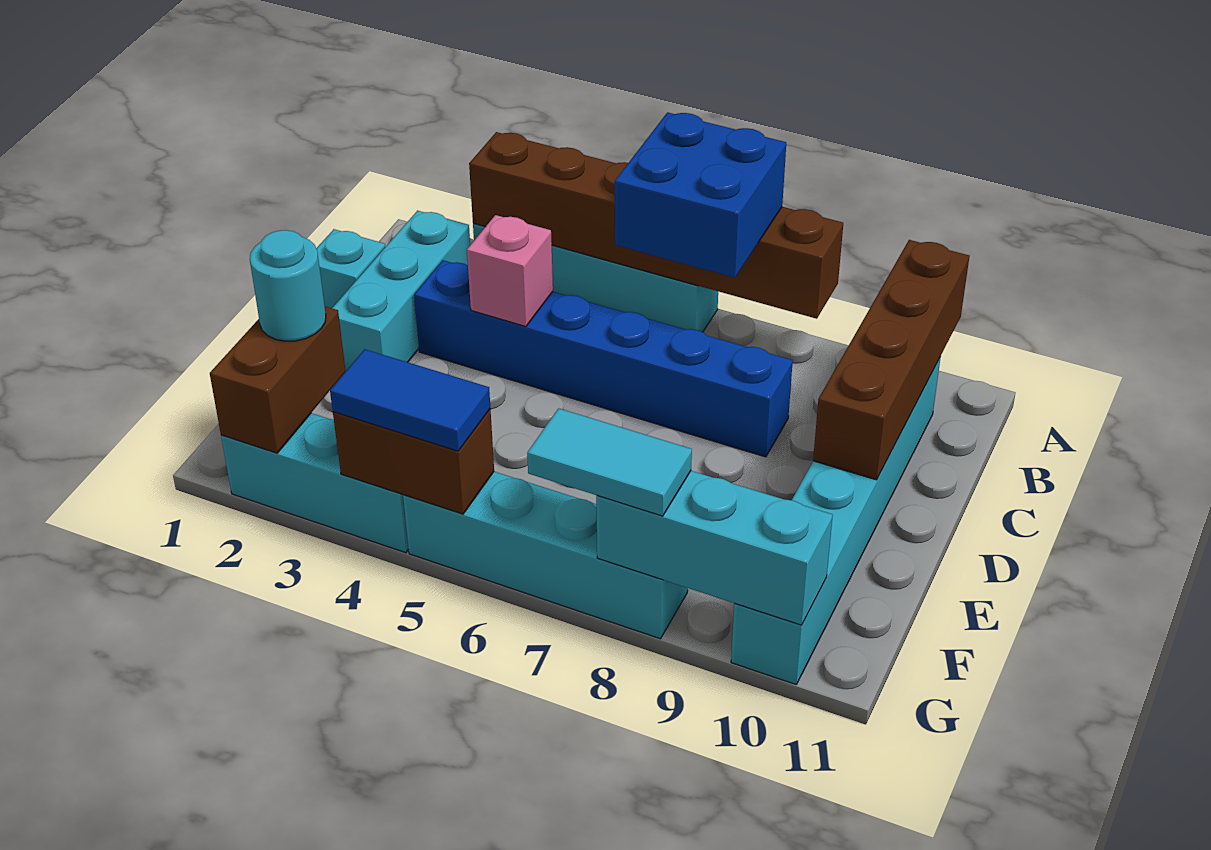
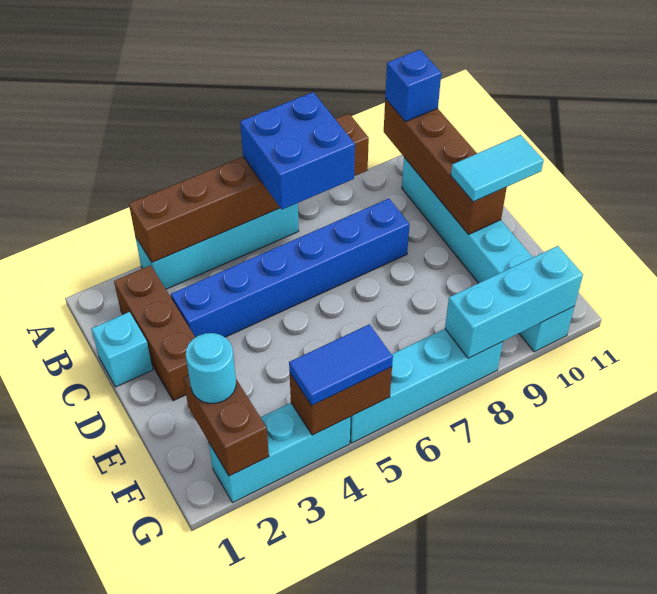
none -> blue 1x1 brick [385,50,441,122]
cyan 1x3 brick [332,211,470,371] -> brown 1x3 brick [114,265,195,401]
pink 1x1 brick [467,215,553,326] -> none
cyan 1x2 tile [527,408,692,516] -> cyan 1x2 tile moved to [451,135,544,202]

